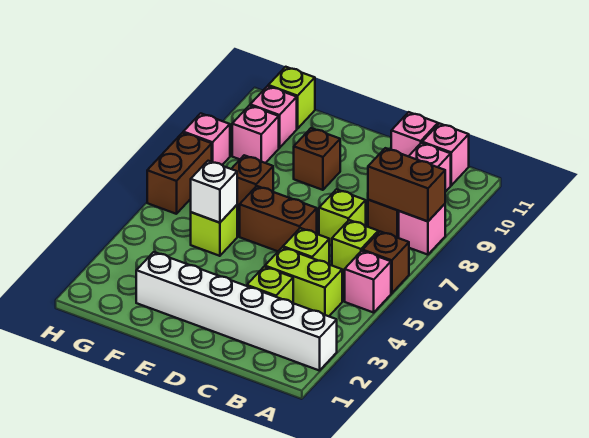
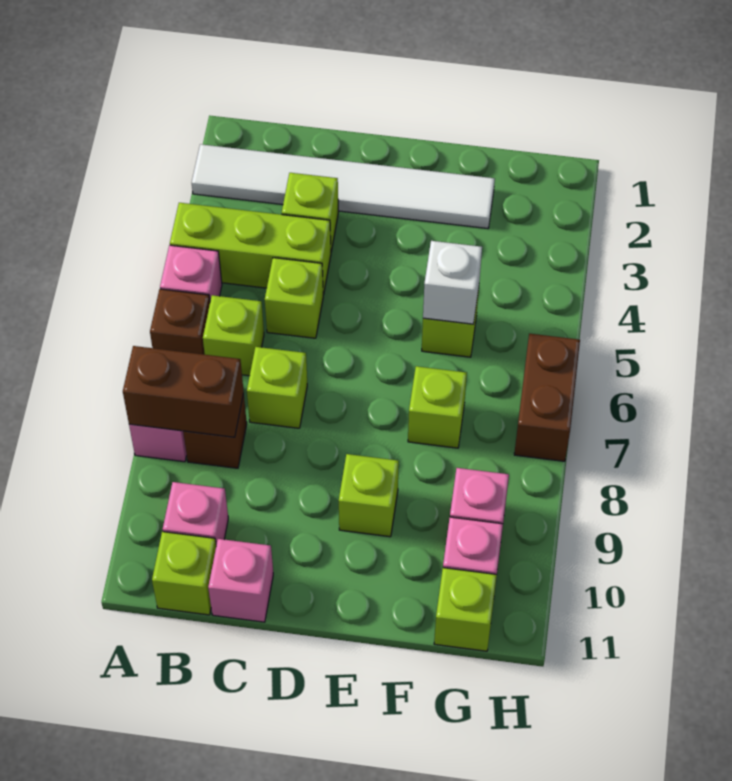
white 1x6 brick [136,252,337,371] -> white 1x6 tile [192,144,495,229]
lime 1x2 brick [265,247,343,316] -> lime 1x3 brick [170,203,331,295]
pink 1x1 brick [422,123,469,185] -> lime 1x1 brick [152,532,216,615]
brown 1x2 brick [240,186,317,251] -> none
brown 1x1 brick [294,128,340,190] -> lime 1x1 brick [339,454,399,537]
brown 1x1 brick [232,155,273,211] -> lime 1x1 brick [408,366,467,448]
pink 1x1 brick [183,113,230,165] -> none

